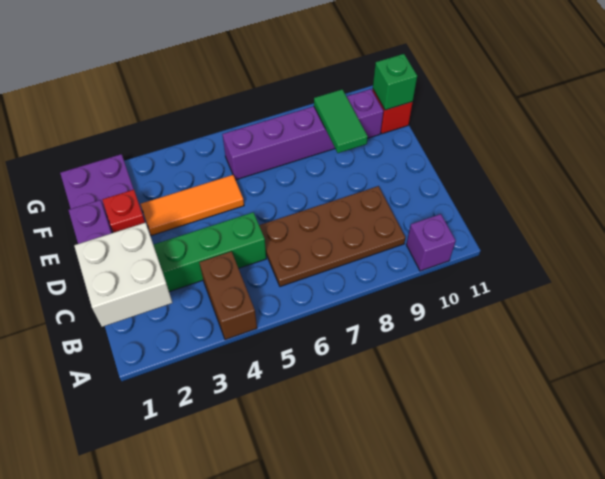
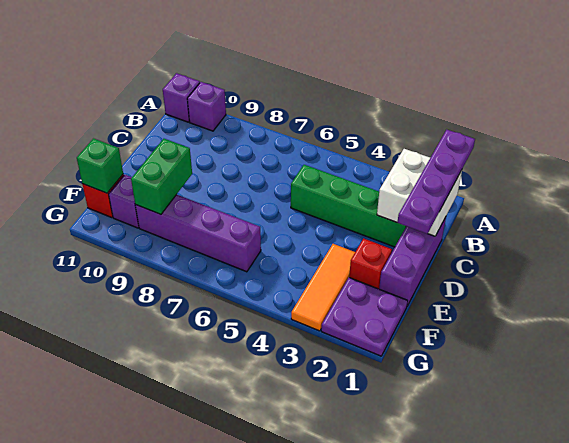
none -> purple 1x4 plate [397,130,475,234]
brown 1x2 brick [199,251,257,340] -> none
none -> purple 1x1 brick [163,73,200,122]
brown 2x4 plate [259,186,405,287] -> none
orange 1x3 tile [141,175,244,236] -> orange 1x3 tile turned to [291,244,355,331]
green 1x2 tile [314,89,368,153] -> green 1x2 brick [131,139,192,214]

